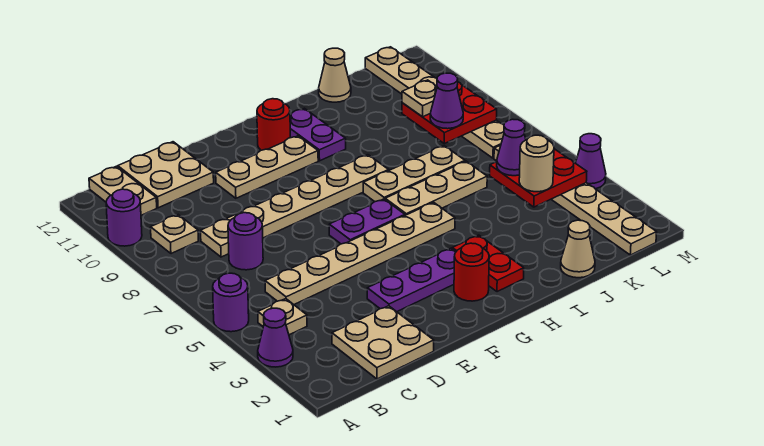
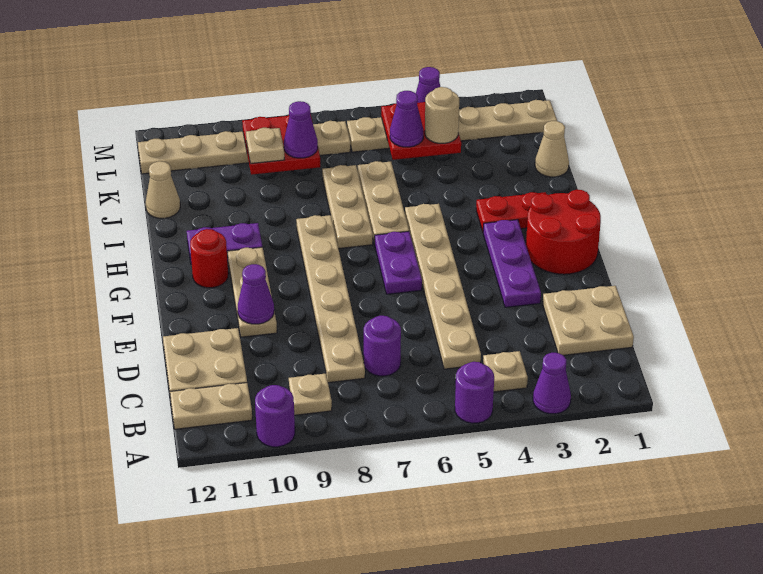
none -> purple 1x1 cone [238,264,274,324]
red 1x1 round brick [454,243,489,301] -> red 2x2 round brick [526,190,601,274]

